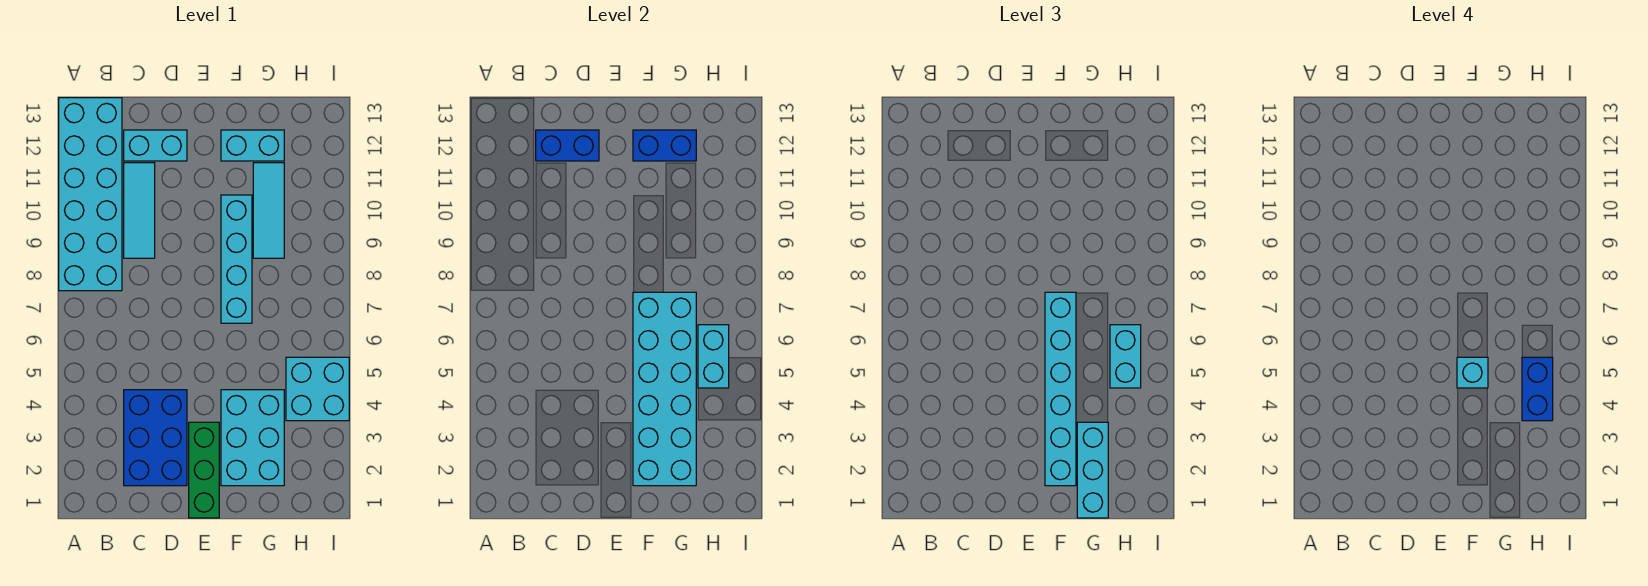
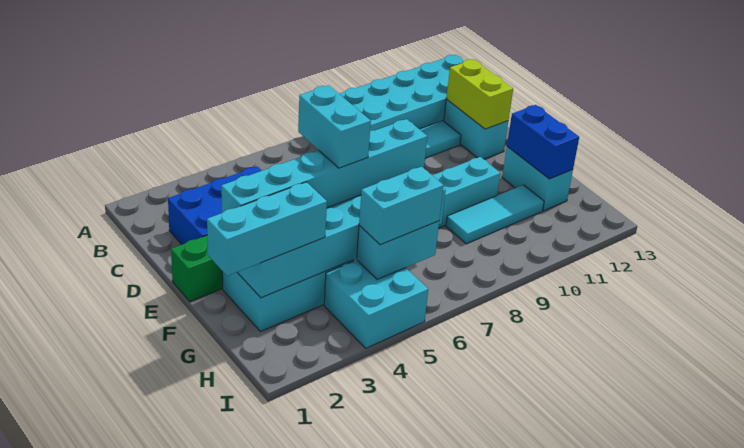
blue 1x2 brick [536,130,599,161] -> lime 1x2 brick [446,59,513,129]
cyan 1x1 brick [1457,357,1488,388] -> cyan 1x2 brick [298,85,371,168]
blue 1x2 brick [1522,357,1553,421] -> none

